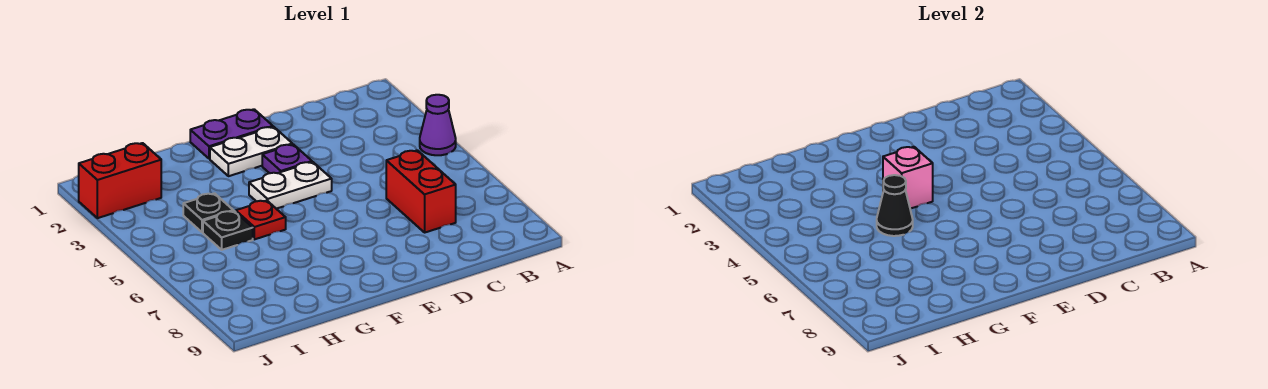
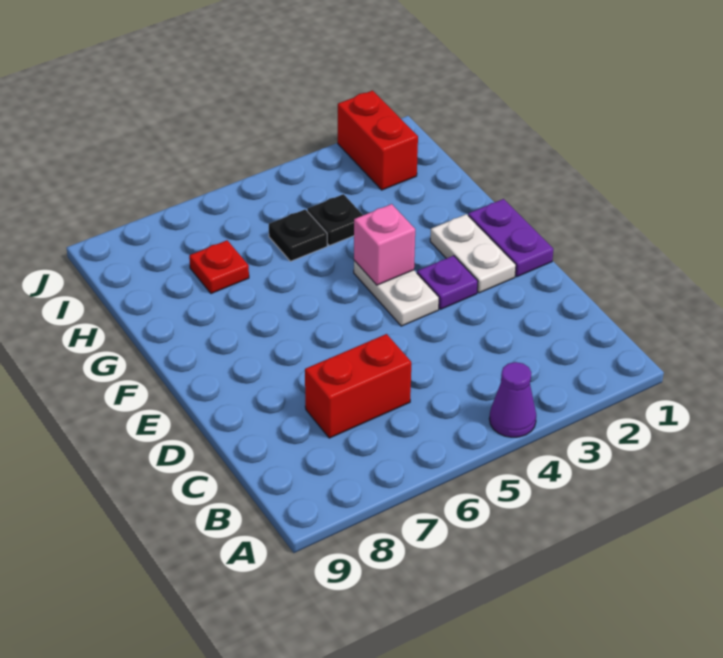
red 1x1 plate [236,201,286,239] -> red 1x1 plate moved to [189,240,249,294]
black 1x1 cone [877,175,913,236] -> none

